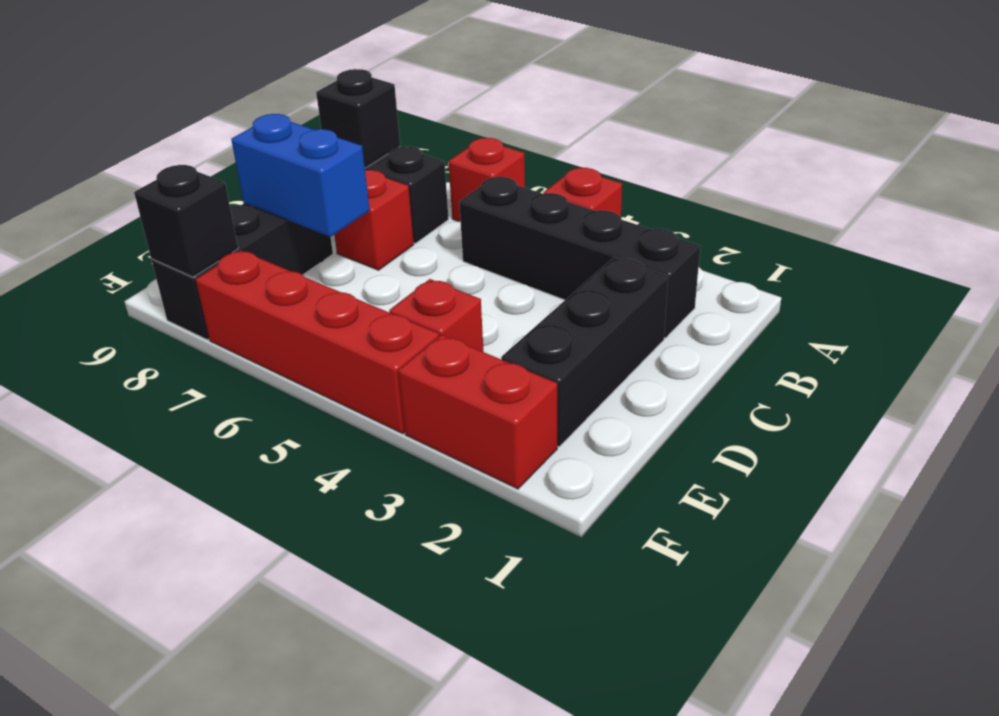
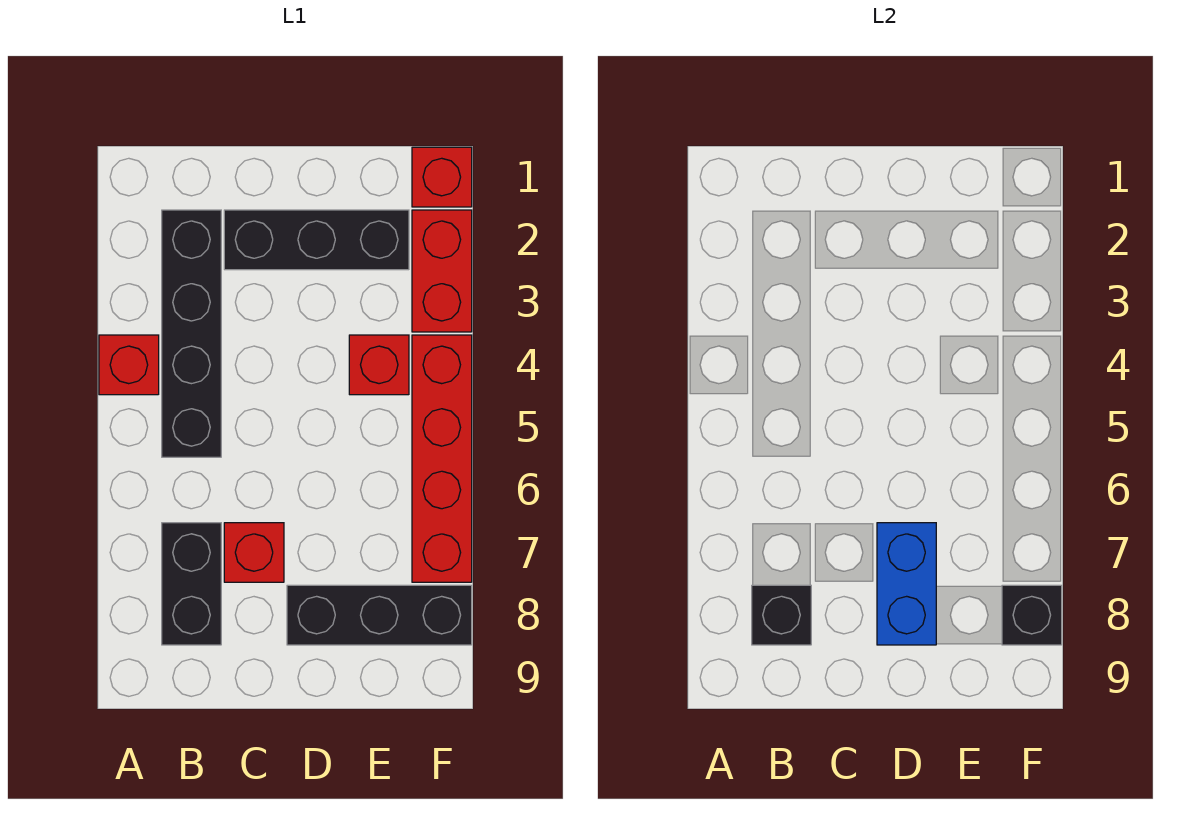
red 1x1 brick [448,138,525,222] -> red 1x1 brick moved to [412,147,472,207]

